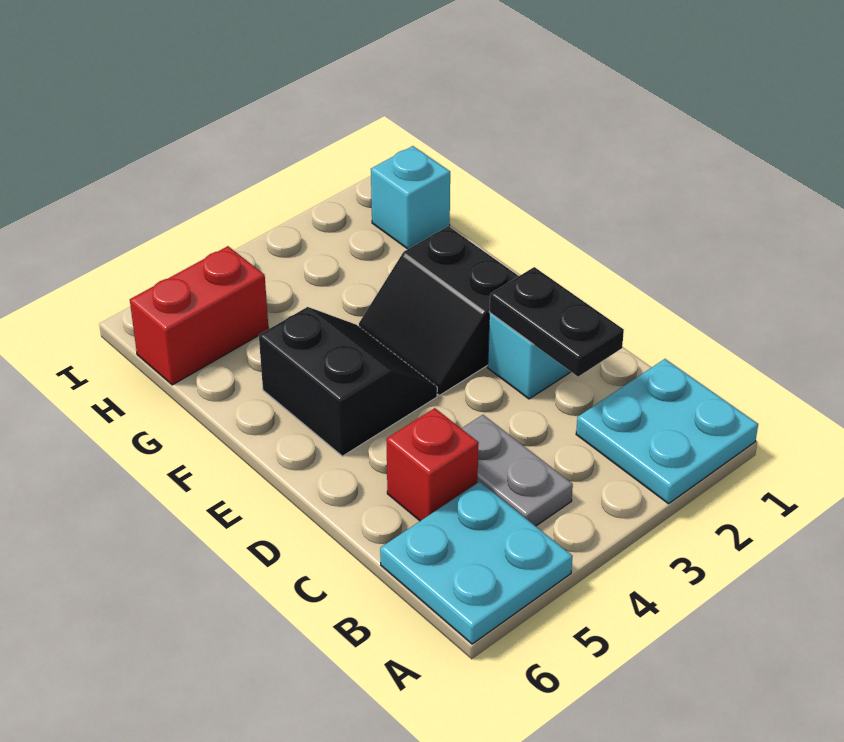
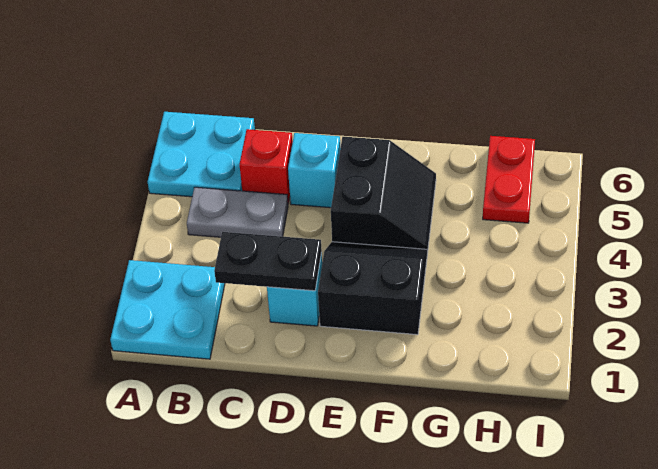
black 2x2 slope [259,307,437,456] -> black 2x2 slope turned to [331,137,436,253]
cyan 1x1 brick [371,146,450,249] -> cyan 1x1 brick moved to [288,133,340,208]
red 1x2 brick [130,246,269,385] -> red 1x2 plate [483,136,535,223]

